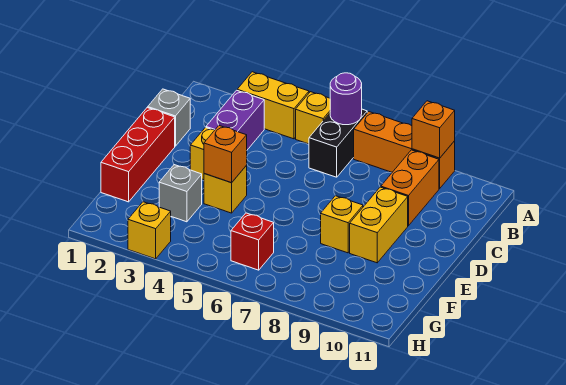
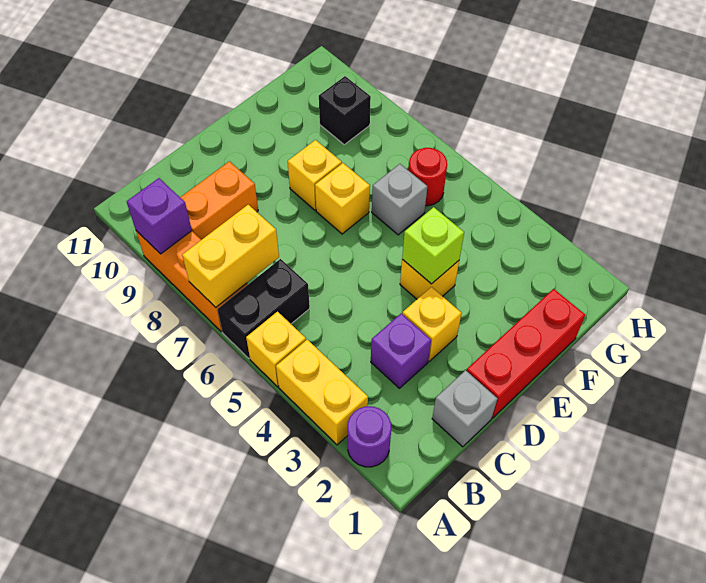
purple 1x1 round brick [330,73,362,125] -> purple 1x1 round brick moved to [348,406,391,467]
orange 1x1 brick [412,101,455,158] -> purple 1x1 brick [127,178,192,254]
purple 1x2 brick [206,90,264,150] -> purple 1x1 brick [371,313,431,388]
yellow 1x2 brick [350,187,408,263] -> yellow 1x2 brick moved to [182,205,279,307]
orange 1x1 brick [204,126,247,183] -> lime 1x1 brick [402,207,464,284]
grey 1x1 brick [159,165,202,222] -> grey 1x1 brick moved to [372,164,427,235]
red 1x1 brick [231,213,274,270] -> red 1x1 round brick [408,148,447,206]
none -> black 1x1 brick [319,76,371,145]
yellow 1x1 brick [128,202,171,259] -> yellow 1x1 brick moved to [315,163,370,234]

